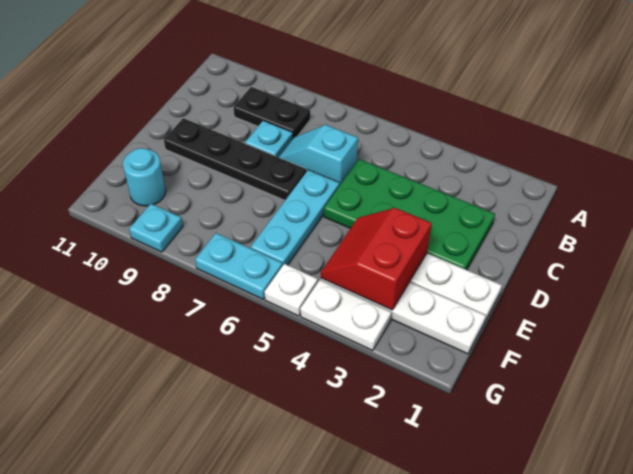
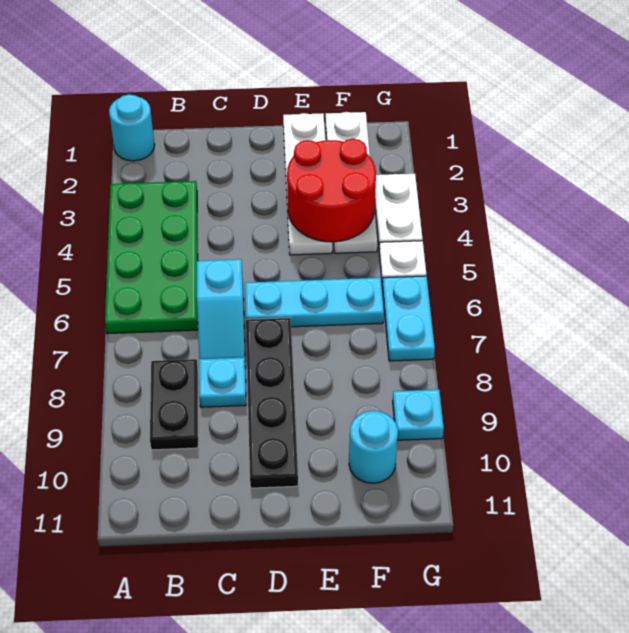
none -> cyan 1x1 round brick [109,94,155,161]
green 2x4 plate [324,159,495,270] -> green 2x4 plate moved to [105,181,198,334]
red 2x2 slope [321,208,432,310] -> red 2x2 round brick [287,139,376,242]

